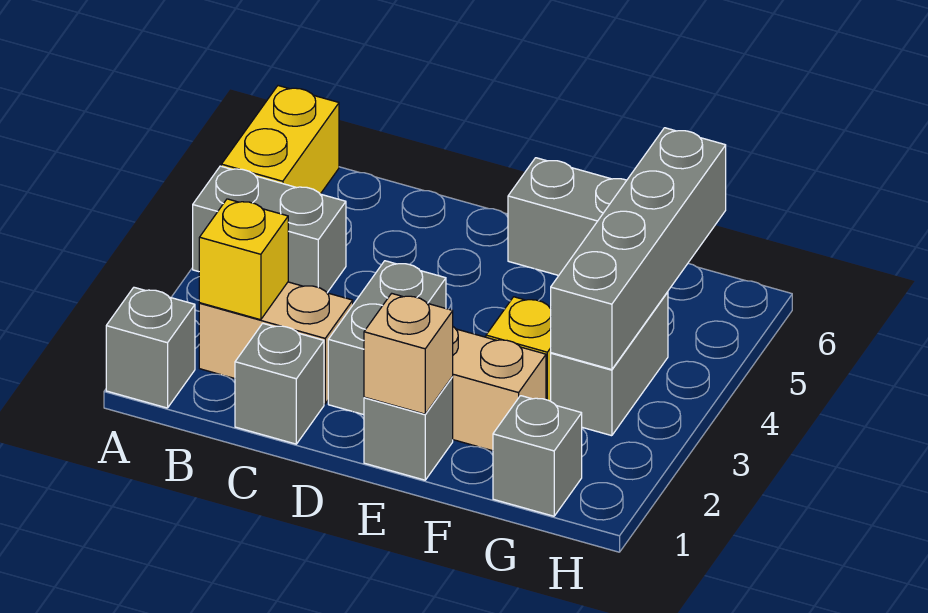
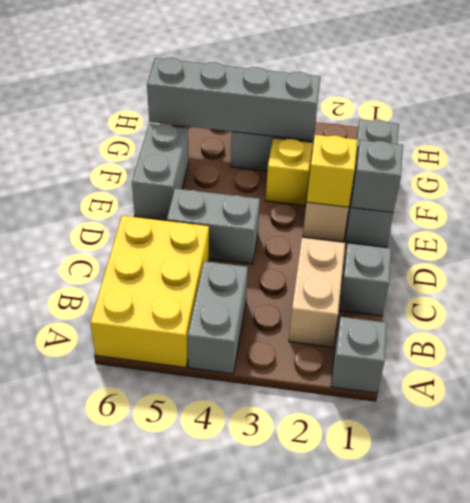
yellow 1x2 brick [221,86,339,194] -> yellow 2x3 brick [90,215,209,368]
yellow 1x1 brick [199,199,288,320] -> yellow 1x1 brick moved to [307,135,357,207]
grey 1x2 brick [328,261,446,415] -> grey 1x2 brick moved to [167,188,260,264]
tan 1x1 brick [364,293,453,414] -> grey 1x1 brick [351,140,403,213]

